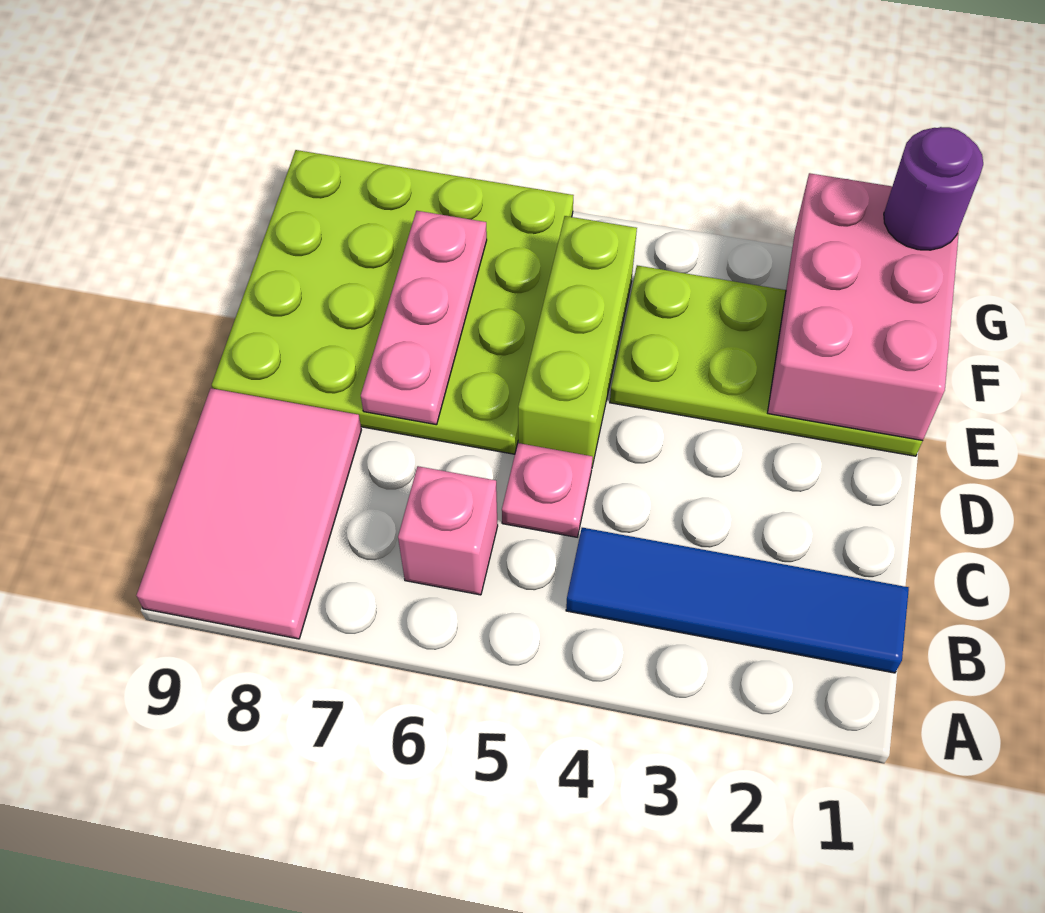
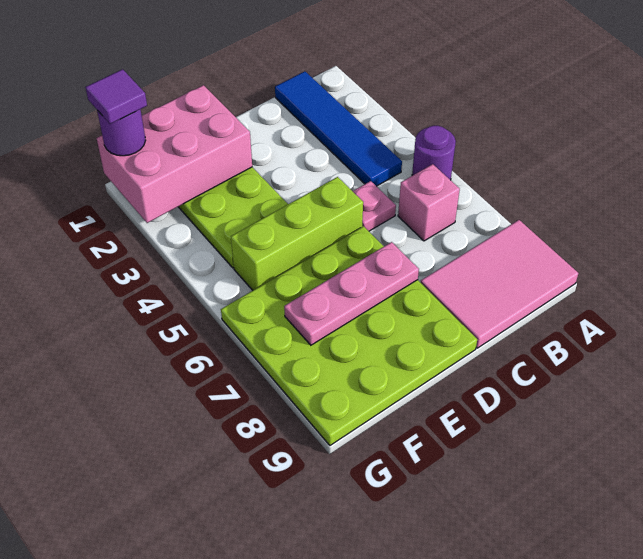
none -> purple 1x1 round brick [412,126,456,180]
none -> purple 1x1 tile [85,69,147,124]

